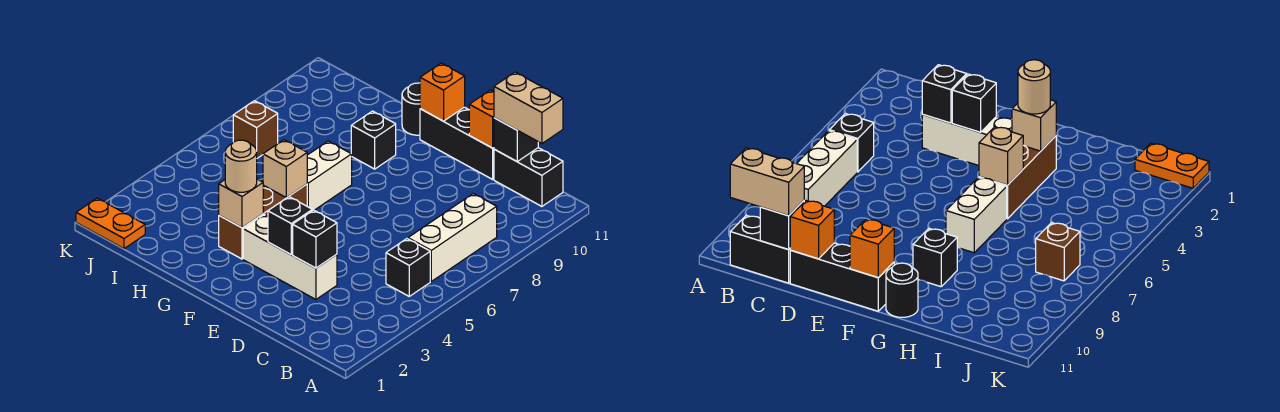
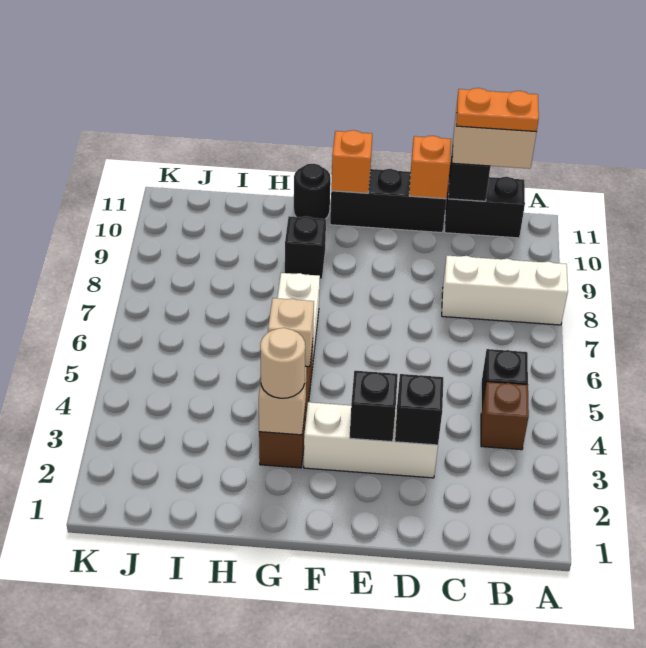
white 1x3 brick [408,194,497,281] -> white 1x3 brick turned to [442,256,568,325]
orange 1x2 plate [76,198,145,249] -> orange 1x2 plate moved to [456,88,539,132]
brown 1x1 brick [233,101,278,158] -> brown 1x1 brick moved to [481,382,529,450]

